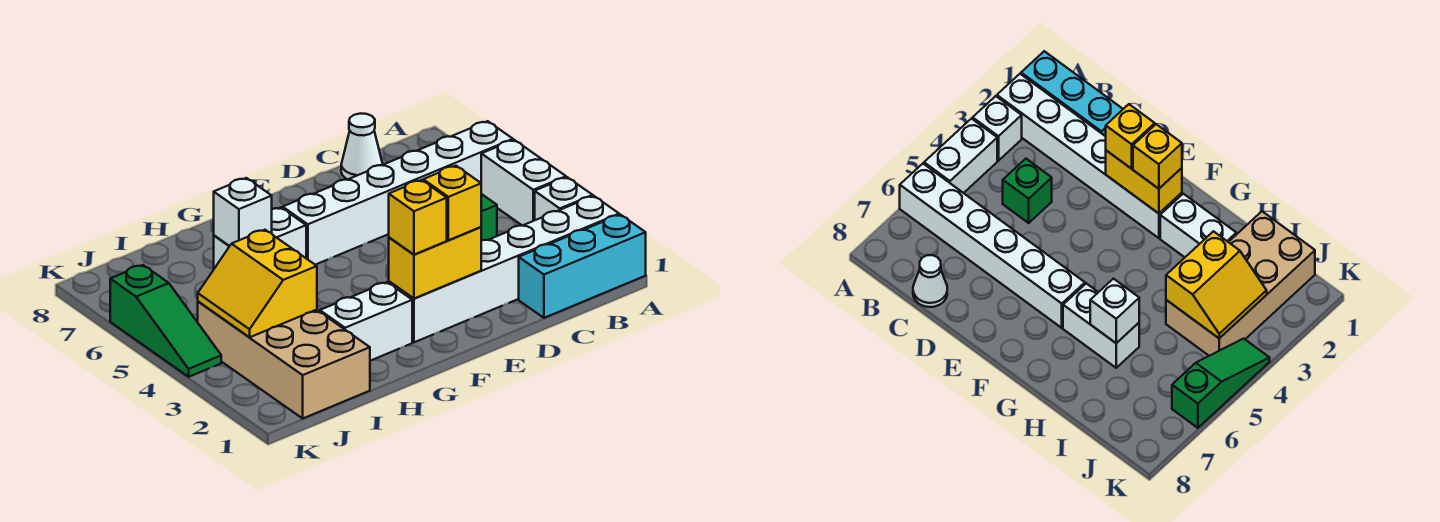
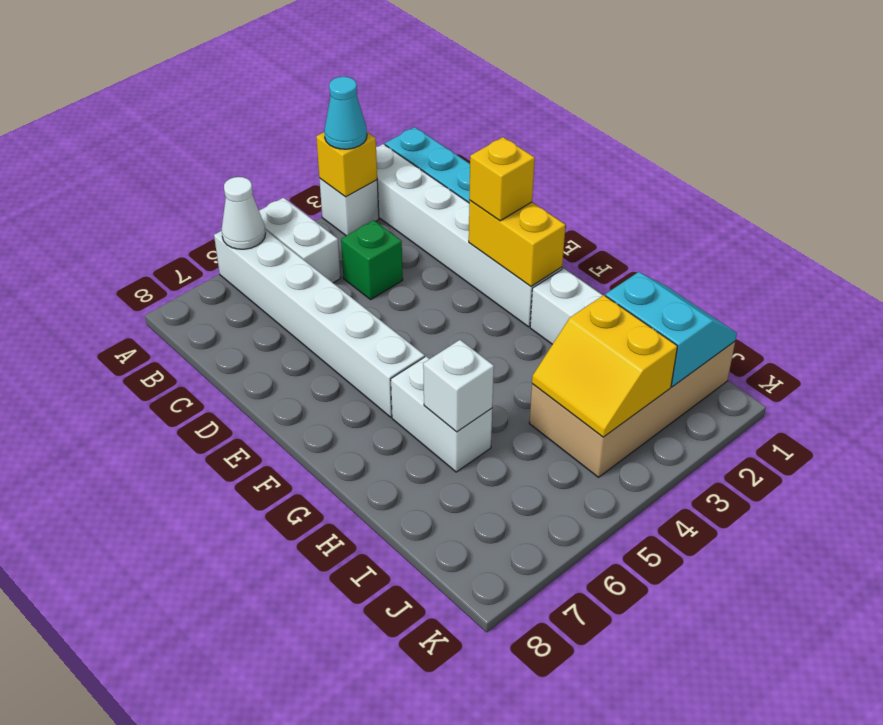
none -> cyan 1x1 cone [324,77,367,149]
white 1x2 brick [481,140,566,226] -> white 1x2 brick turned to [259,198,340,283]
white 1x1 cone [341,113,383,180] -> white 1x1 cone moved to [222,177,266,249]
yellow 1x1 brick [389,180,447,255] -> yellow 1x1 brick moved to [316,132,377,197]
none -> cyan 2x2 slope [605,272,737,387]
yellow 2x2 slope [198,230,317,337] -> yellow 2x2 slope turned to [532,295,677,437]
green 1x3 slope [110,265,221,377] -> none

